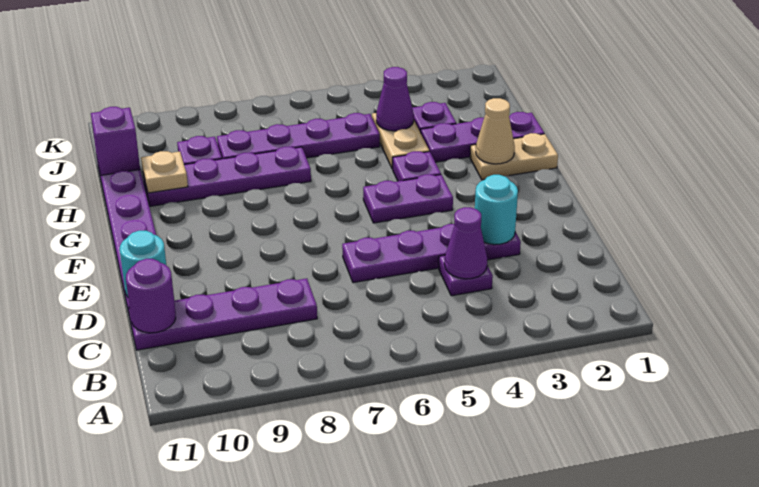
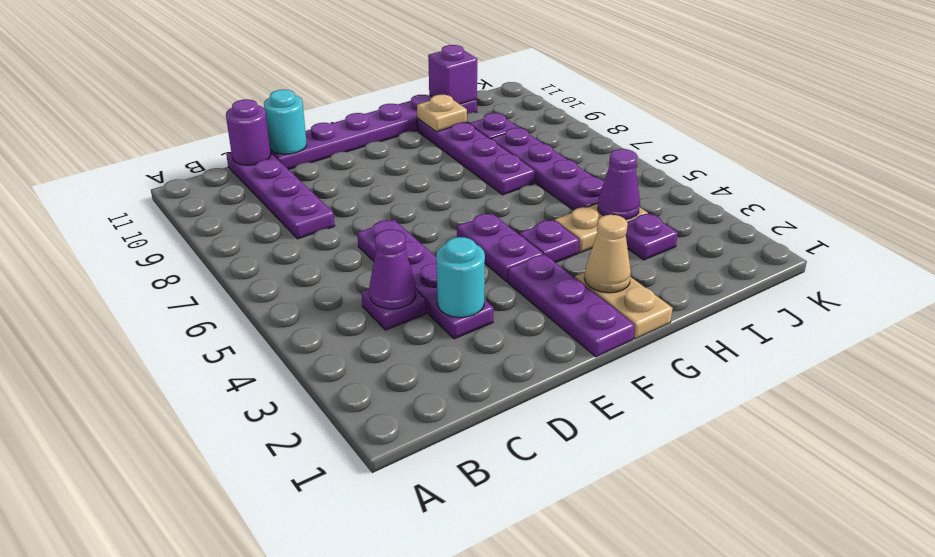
purple 1x3 plate [421,112,544,162] -> purple 1x3 plate moved to [508,254,635,357]

